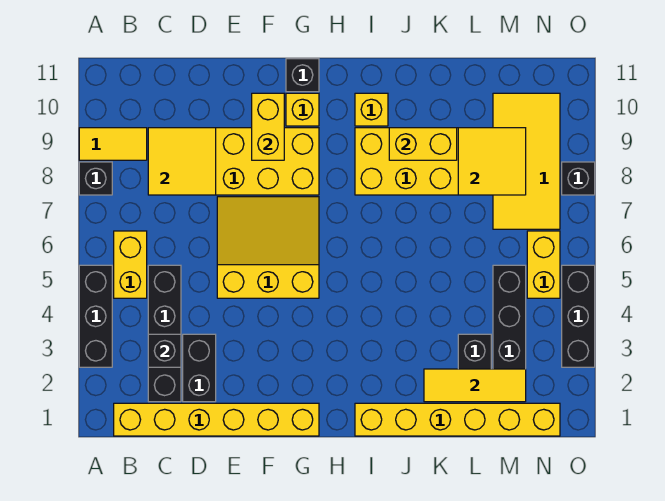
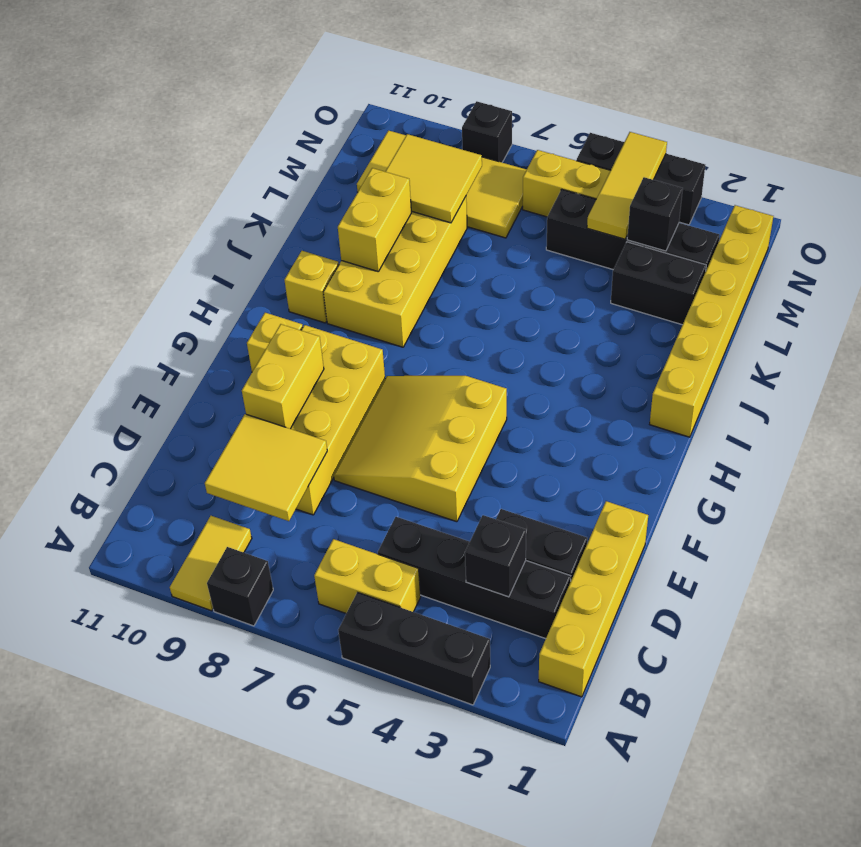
yellow 1x6 brick [114,403,319,436] -> yellow 1x4 brick [539,501,648,697]
yellow 1x2 brick [252,93,284,160] -> yellow 1x2 brick turned to [242,324,324,429]
black 1x1 brick [286,59,319,92] -> black 1x1 brick moved to [627,177,683,251]
yellow 1x3 tile [424,369,526,402] -> yellow 1x3 tile moved to [587,132,667,239]

